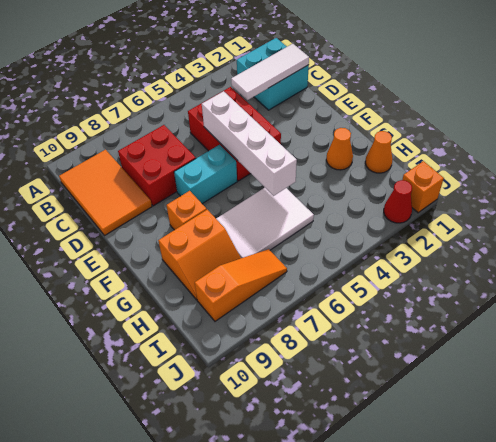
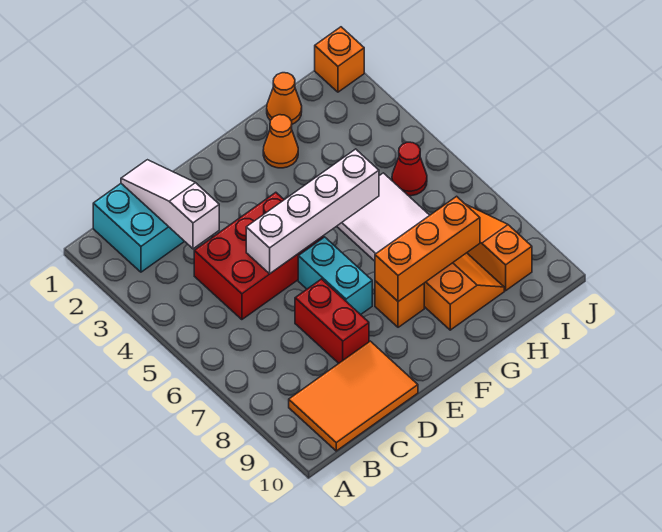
white 1x3 tile [231,44,309,100] -> white 1x3 slope [121,160,219,249]
red 2x2 brick [118,125,196,206] -> red 1x2 brick [295,279,369,363]
none -> orange 1x3 brick [375,196,480,301]
red 1x1 cone [384,180,412,223] -> red 1x1 cone moved to [392,142,427,196]

